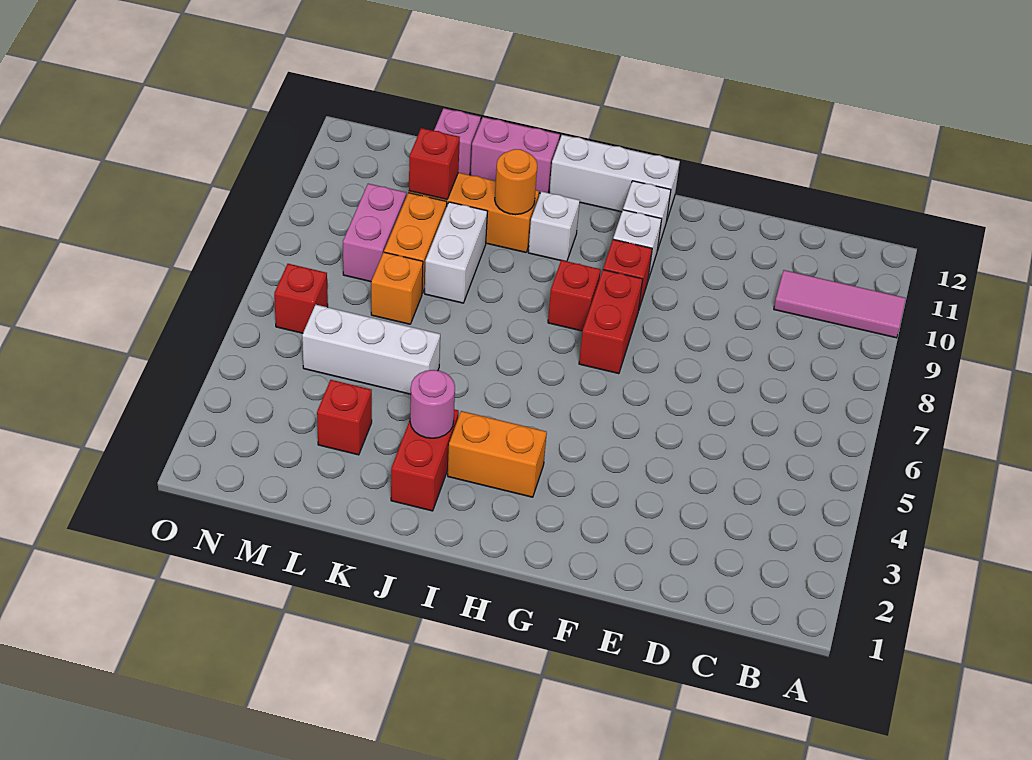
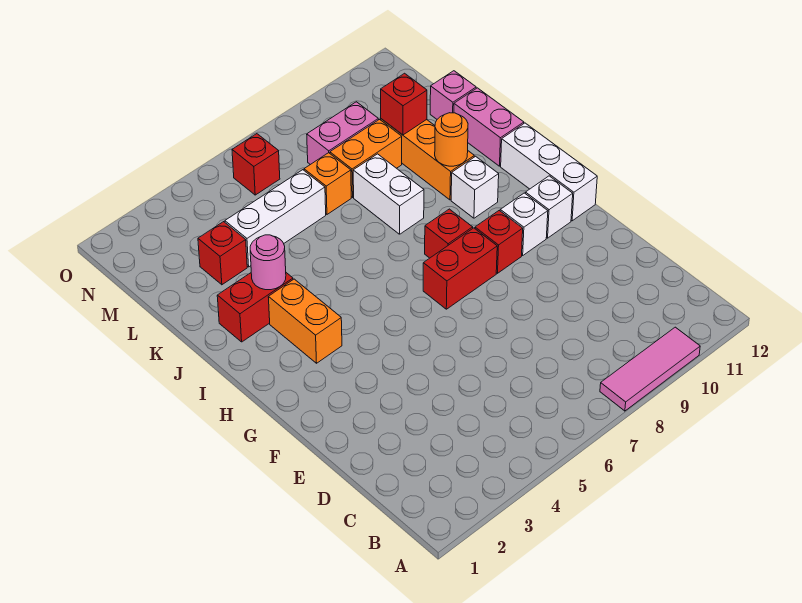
pink 1x3 tile [774,270,906,338] -> pink 1x3 tile turned to [600,327,700,411]
white 1x3 brick [302,305,440,394] -> white 1x3 brick turned to [225,170,326,267]
white 1x2 brick [425,202,487,303] -> white 1x2 brick turned to [353,154,424,234]

